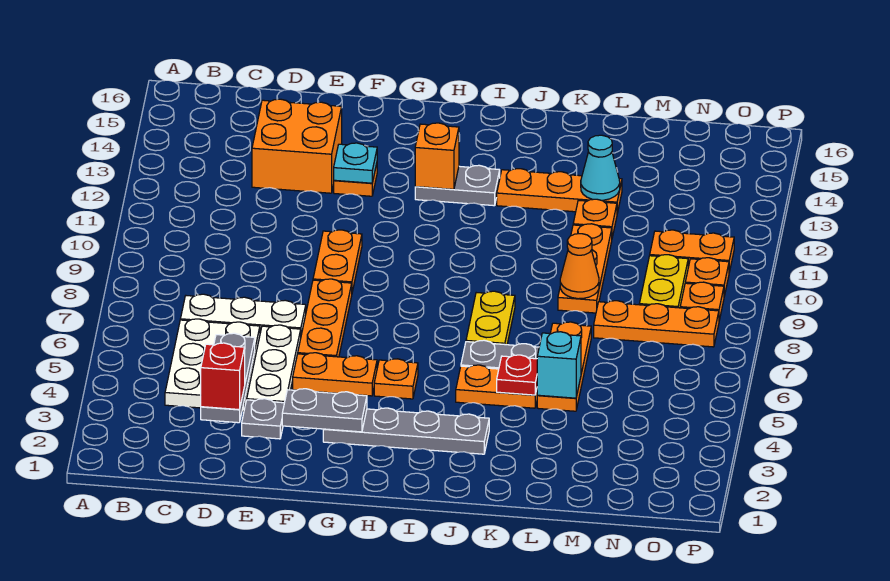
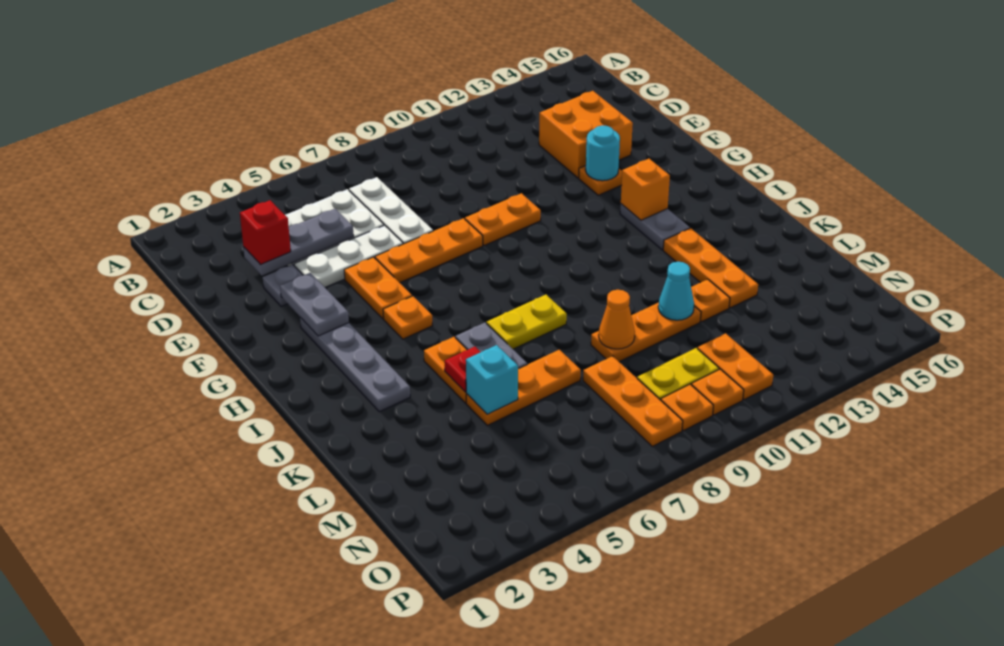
cyan 1x1 plate [334,143,377,183] -> cyan 1x1 round brick [586,125,620,181]
cyan 1x1 cone [581,135,620,200] -> cyan 1x1 cone moved to [658,262,694,320]

